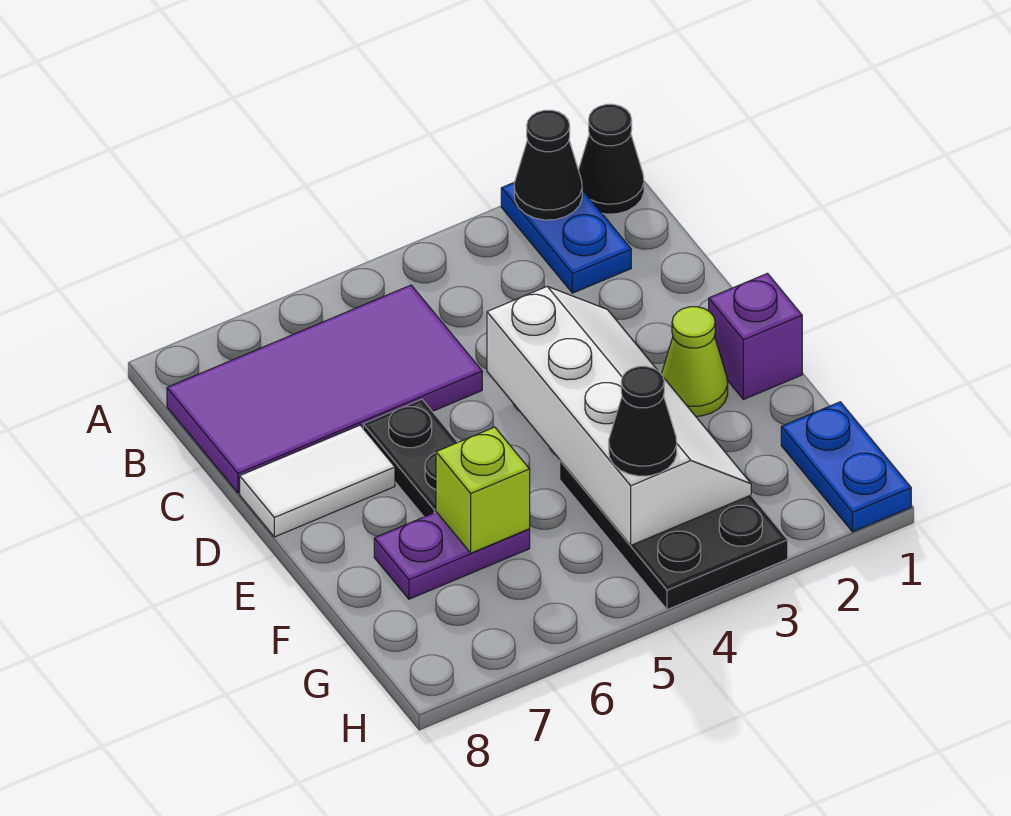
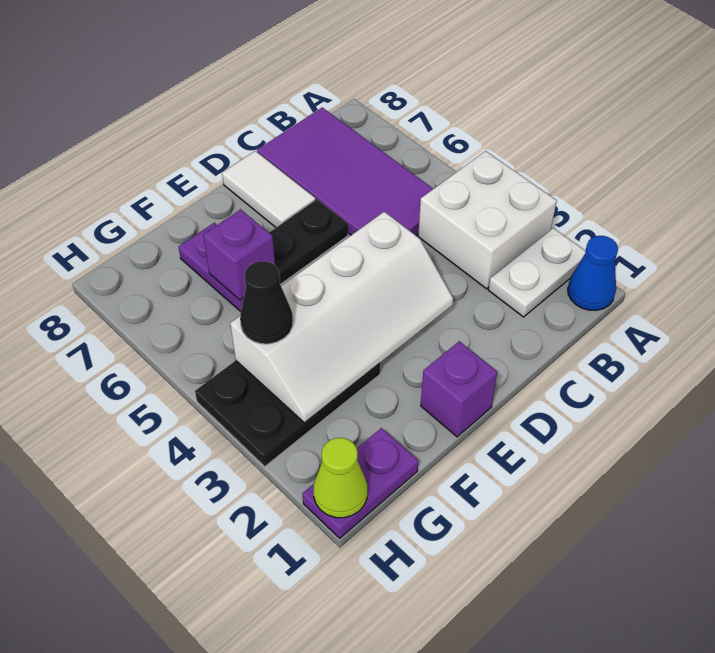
black 1x1 cone [578,104,644,214] -> blue 1x1 cone [568,236,618,310]
blue 1x2 plate [501,183,631,293] -> white 1x2 plate [488,228,585,317]
black 1x1 cone [514,110,582,220] -> none
none -> white 2x2 brick [418,151,557,289]
lime 1x1 cone [662,307,728,416] -> lime 1x1 cone moved to [313,438,367,518]
lime 1x1 brick [436,427,530,553] -> purple 1x1 brick [203,209,275,300]
blue 1x2 plate [781,402,911,532] -> purple 1x2 plate [303,428,418,538]

